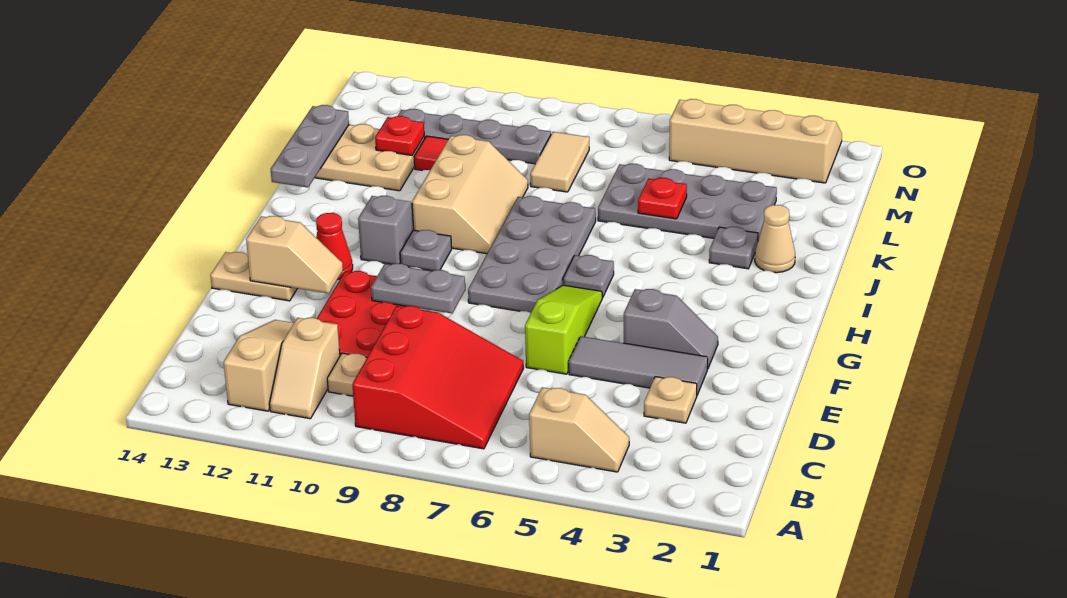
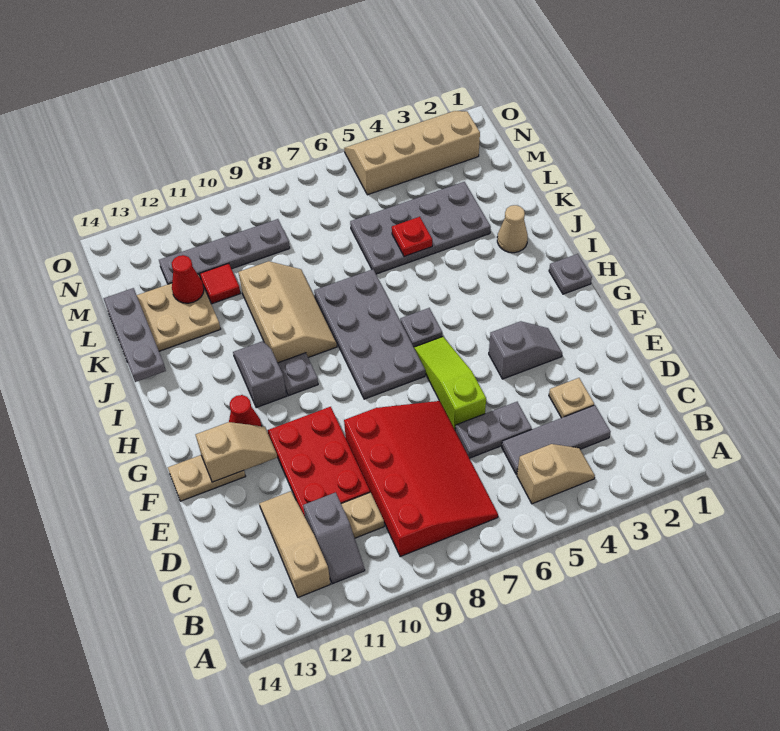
red 3x3 slope [352,306,524,449] -> red 3x4 slope [344,401,498,557]
tan 1x2 slope [270,318,340,419] -> grey 1x2 slope [303,492,365,584]
grey 1x3 tile [569,336,708,395] -> grey 1x3 tile moved to [502,405,611,474]
grey 1x2 plate [371,264,465,314] -> grey 1x2 plate moved to [455,402,532,458]
grey 1x1 plate [709,227,758,269] -> grey 1x1 plate moved to [549,254,592,294]
tan 1x2 tile [530,132,589,192] -> none
red 1x1 plate [375,116,424,155] -> red 1x1 cone [172,255,204,303]

